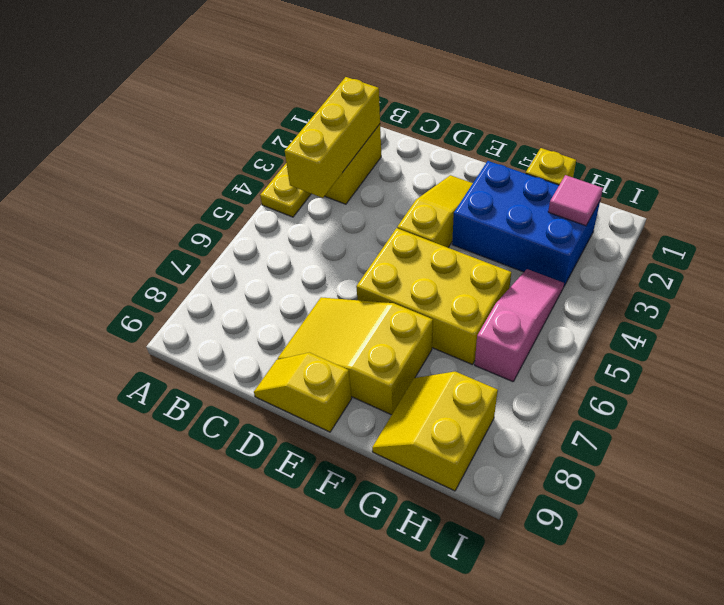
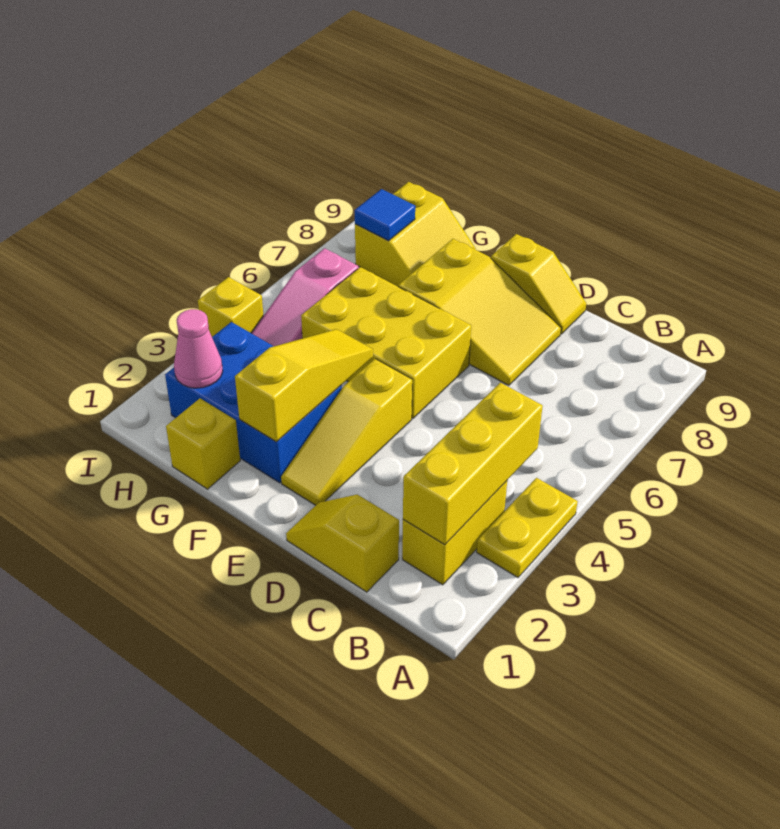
none -> yellow 1x2 slope [286,494,399,592]
none -> yellow 1x3 slope [235,329,373,442]
pink 1x1 tile [548,175,603,226] -> pink 1x1 cone [174,309,223,388]
none -> blue 1x1 tile [355,189,415,241]
none -> yellow 1x1 brick [198,277,263,337]

